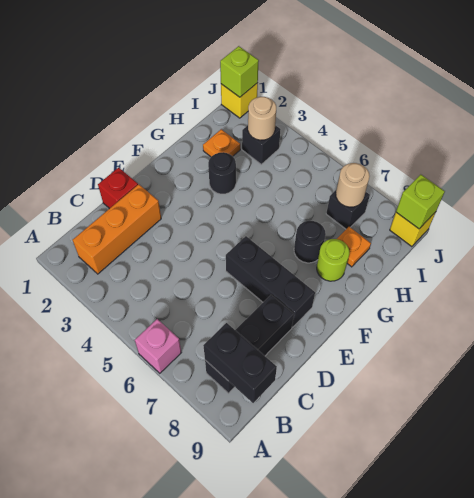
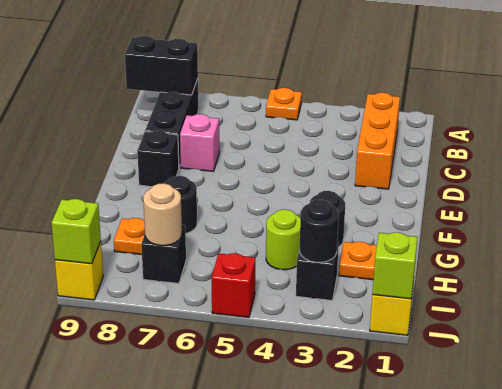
none -> orange 1x1 plate [266,88,302,120]
pink 1x1 brick [135,319,181,373] -> pink 1x1 brick moved to [180,114,219,171]
red 1x1 brick [98,168,138,209] -> red 1x1 brick moved to [212,253,255,317]
black 1x3 brick [226,236,315,327] -> black 1x1 brick [137,130,179,186]
lime 1x1 round brick [317,239,350,281] -> lime 1x1 round brick moved to [266,210,300,270]
tan 1x1 round brick [248,97,276,140] -> black 1x1 round brick [299,200,339,262]

